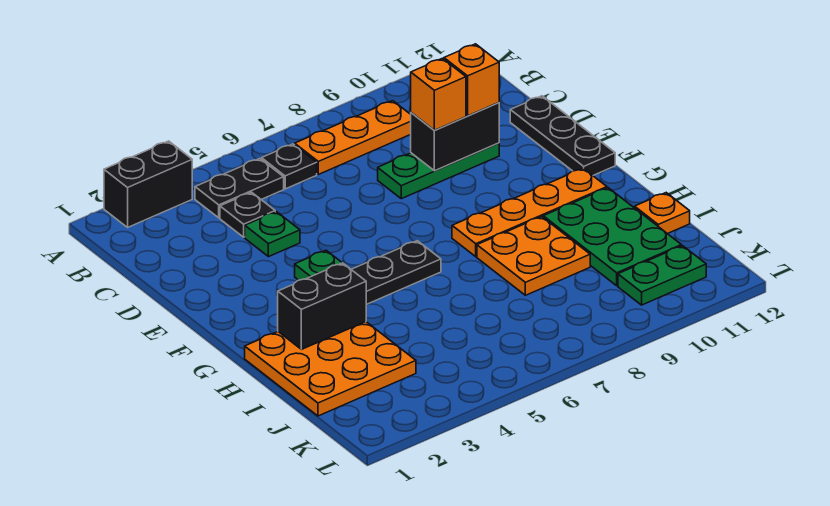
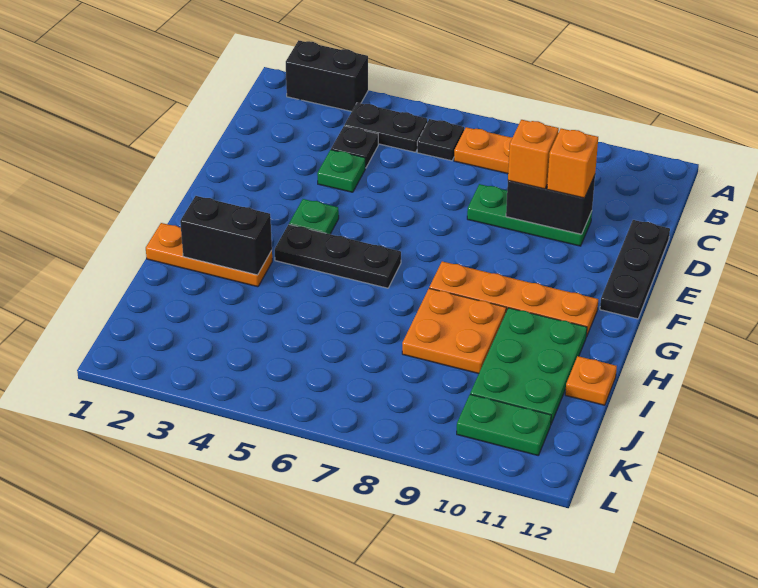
orange 3x3 plate [245,322,416,416] -> orange 1x3 plate [146,223,272,287]

